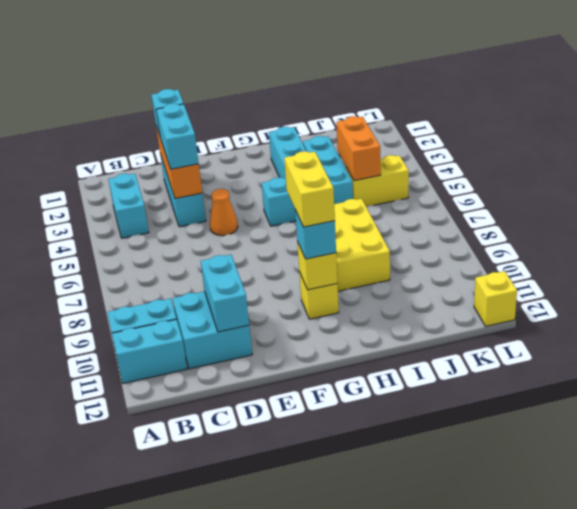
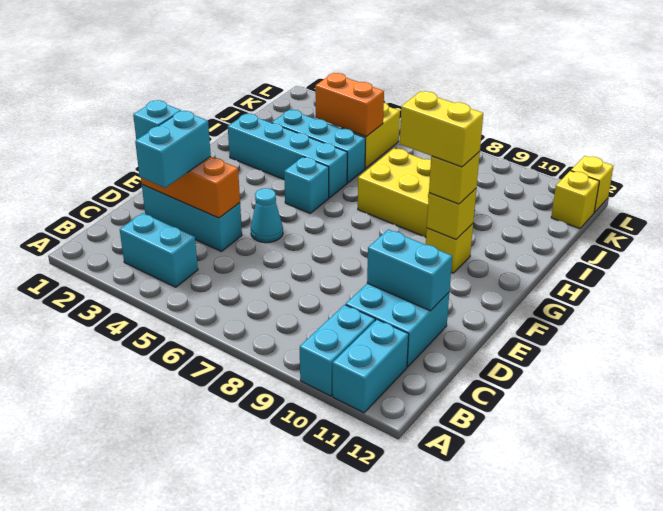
cyan 1x2 brick [156,104,199,169] -> cyan 1x2 brick turned to [135,111,211,188]
orange 1x1 cone [210,189,238,236] -> cyan 1x1 cone [251,188,283,243]
cyan 1x1 brick [295,210,336,259] -> yellow 1x1 brick [429,151,480,204]
none -> yellow 1x1 brick [551,171,599,229]

